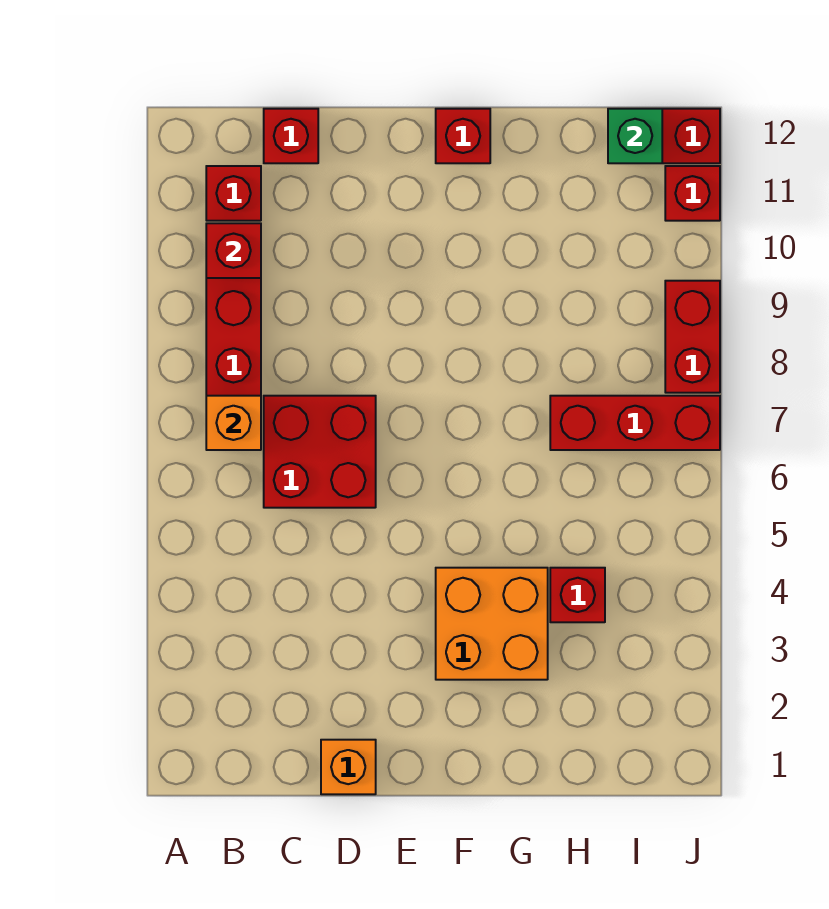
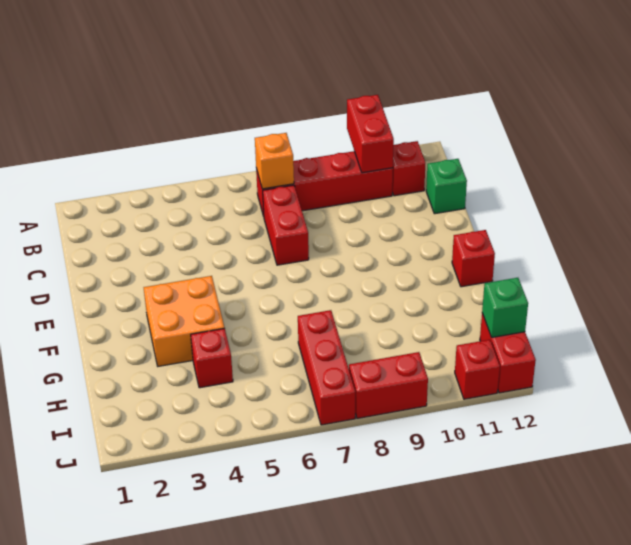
red 1x1 brick [206,223,261,278] -> red 1x2 brick [347,95,394,173]
red 2x2 brick [264,396,376,508] -> red 1x2 brick [263,185,309,265]
red 1x1 brick [264,109,318,163] -> green 1x1 brick [426,159,467,214]
orange 1x1 brick [321,740,376,794] -> none

